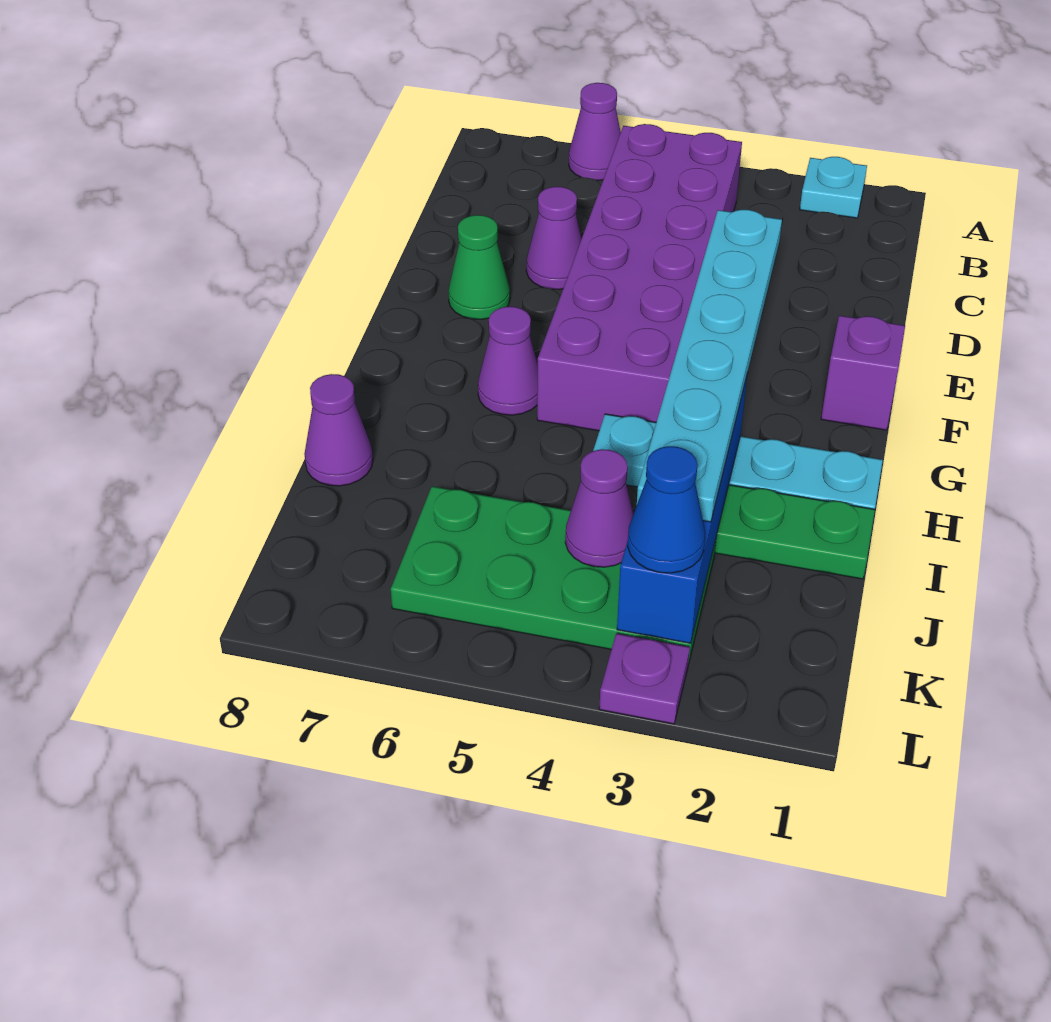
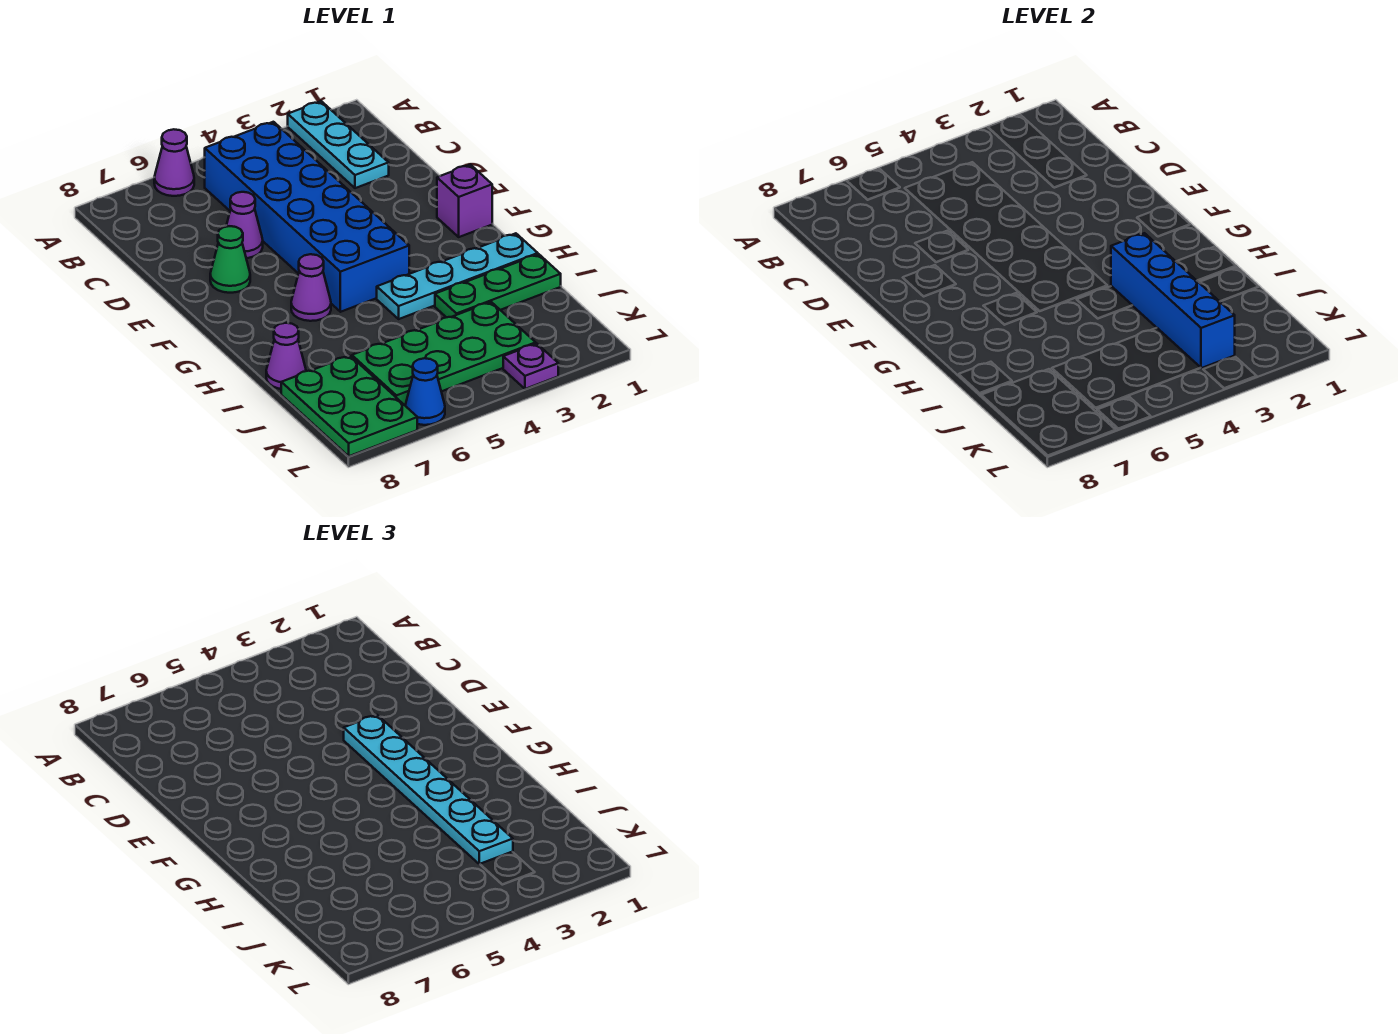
cyan 1x1 plate [800,157,867,218] -> cyan 1x3 plate [288,101,389,188]
purple 2x6 brick [537,124,742,431] -> blue 2x6 brick [205,122,409,312]
purple 1x1 cone [565,449,634,567] -> none
none -> green 2x3 plate [281,356,417,456]
blue 1x1 cone [628,446,705,573] -> blue 1x1 cone moved to [405,358,445,425]

